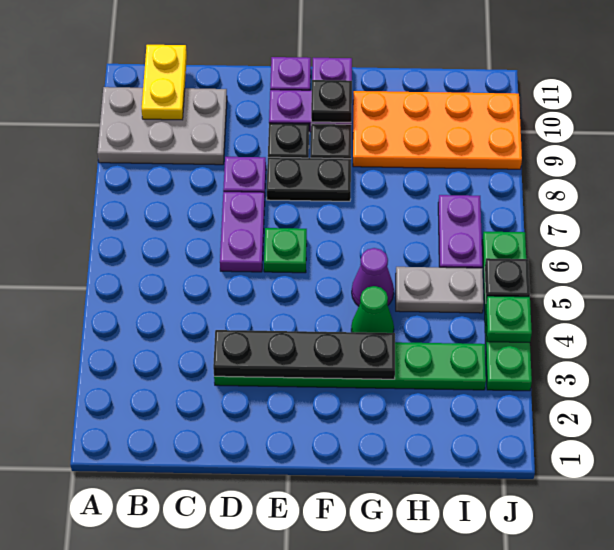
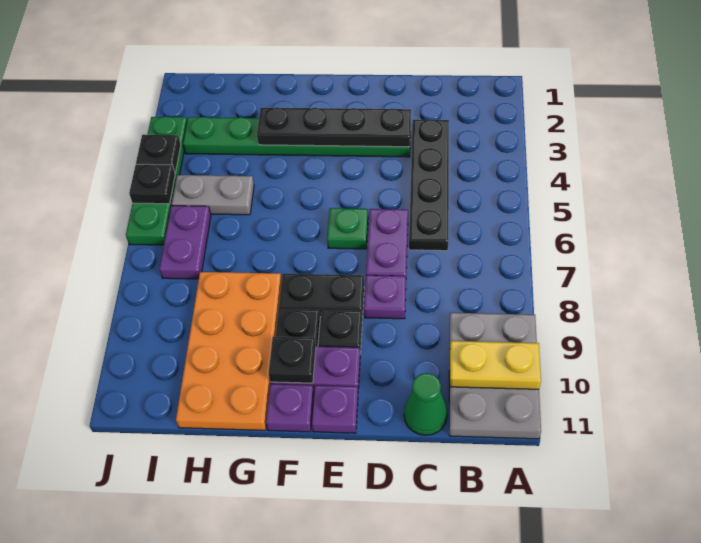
grey 2x3 plate [97,87,227,165] -> grey 2x3 plate turned to [449,313,541,439]
yellow 1x2 plate [142,45,187,120] -> yellow 1x2 plate turned to [450,341,541,389]
none -> black 1x4 plate [409,119,449,251]
green 1x1 cone [351,286,394,333] -> green 1x1 cone moved to [404,373,447,435]
purple 1x1 cone [352,248,394,306] -> none
orange 2x4 plate [353,91,522,169] -> orange 2x4 plate turned to [176,272,282,430]
green 1x1 plate [486,296,532,343] -> black 1x1 plate [136,135,181,173]

